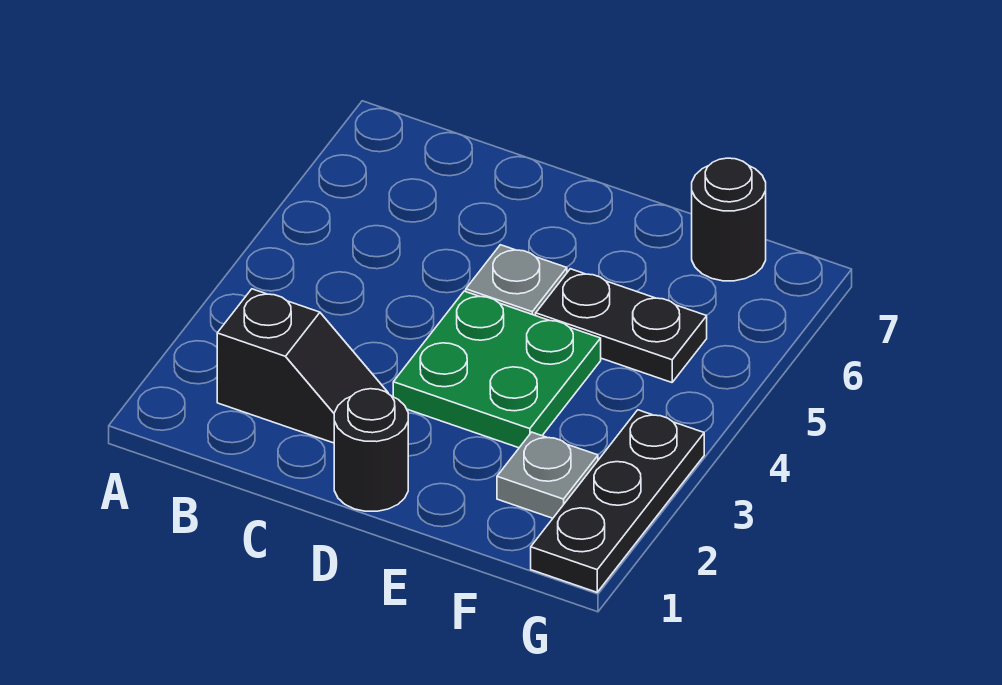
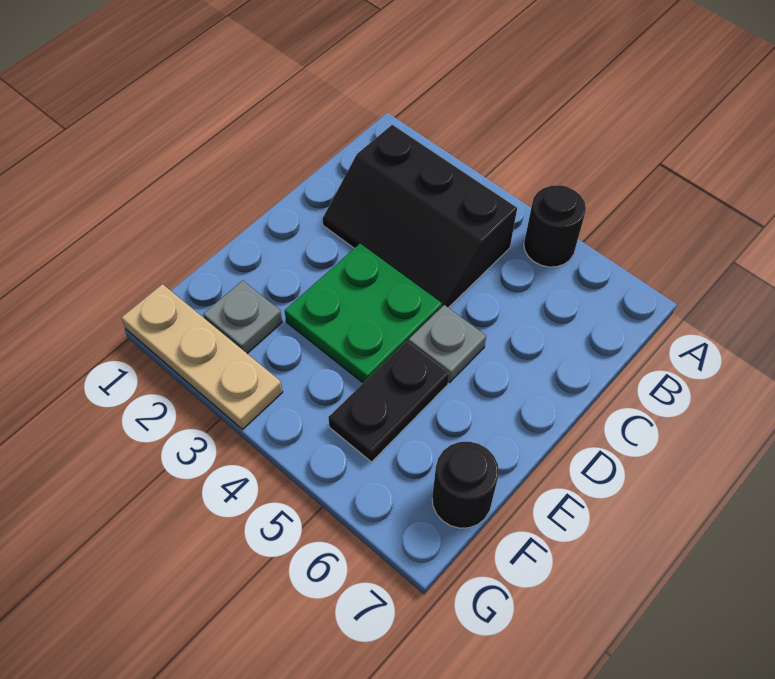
black 1x2 slope [217,289,388,443] -> black 2x3 slope [323,125,517,308]
black 1x1 round brick [334,389,408,511] -> black 1x1 round brick moved to [524,185,586,267]
black 1x3 plate [531,410,704,592] -> tan 1x3 plate [121,284,283,429]

